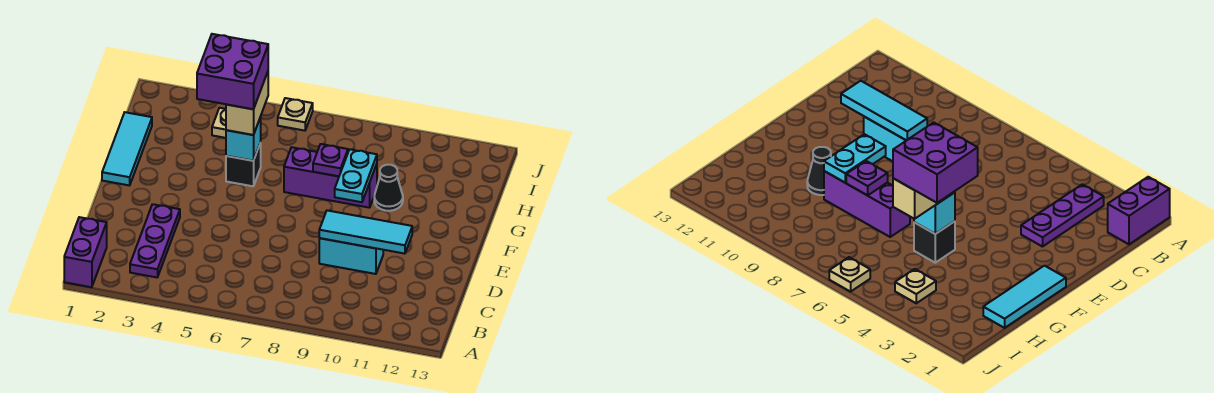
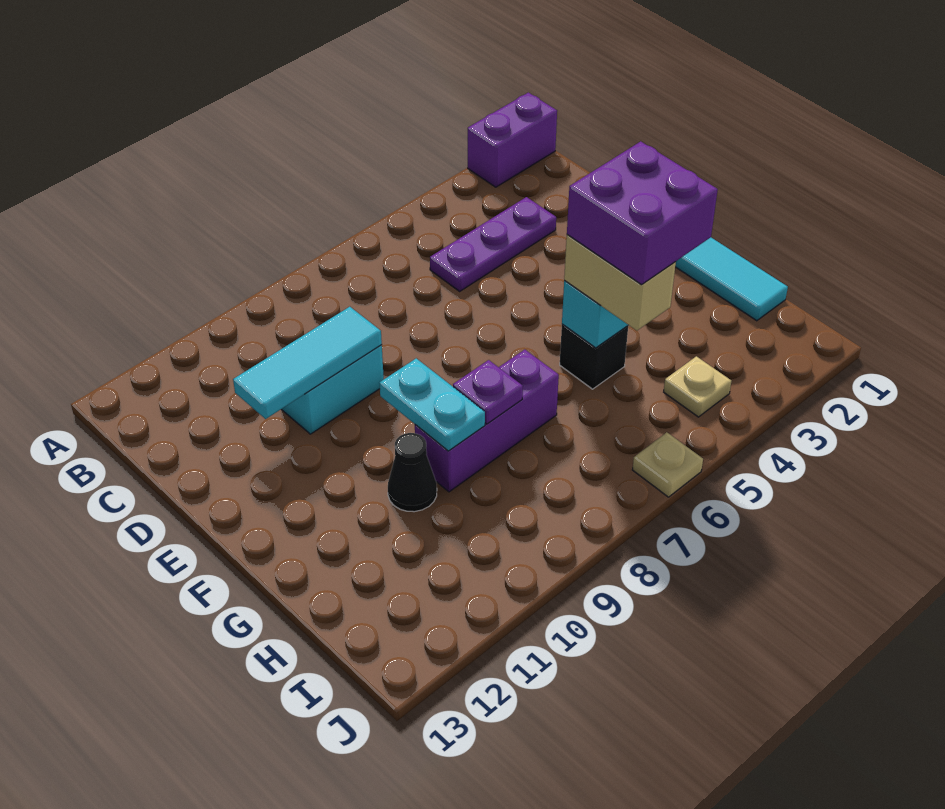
purple 1x2 brick [64,217,107,287] -> purple 1x2 brick turned to [468,92,557,187]
purple 1x3 plate [130,204,180,277] -> purple 1x3 plate turned to [430,197,556,291]

